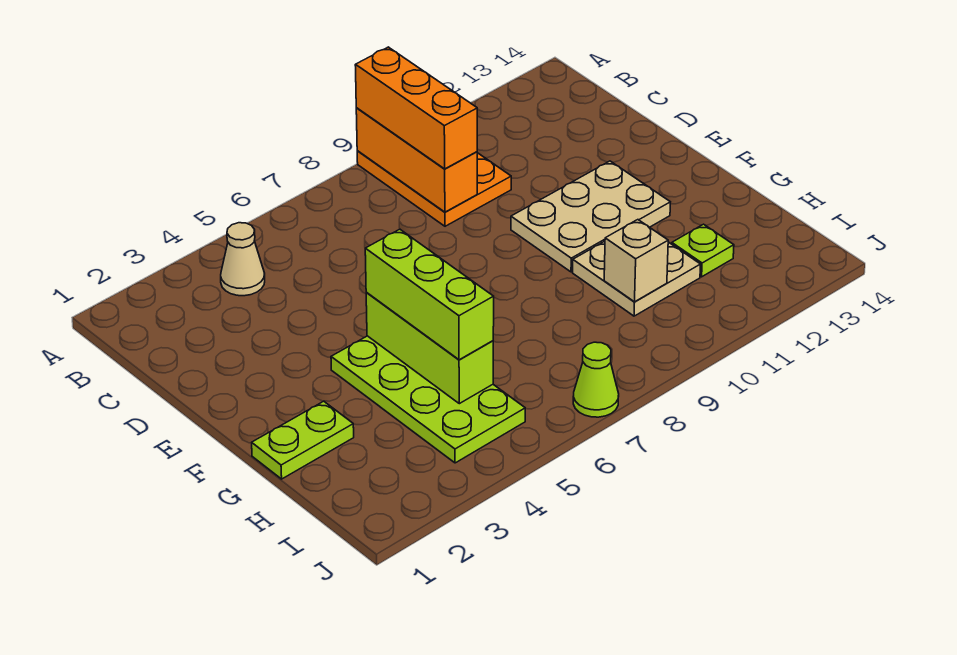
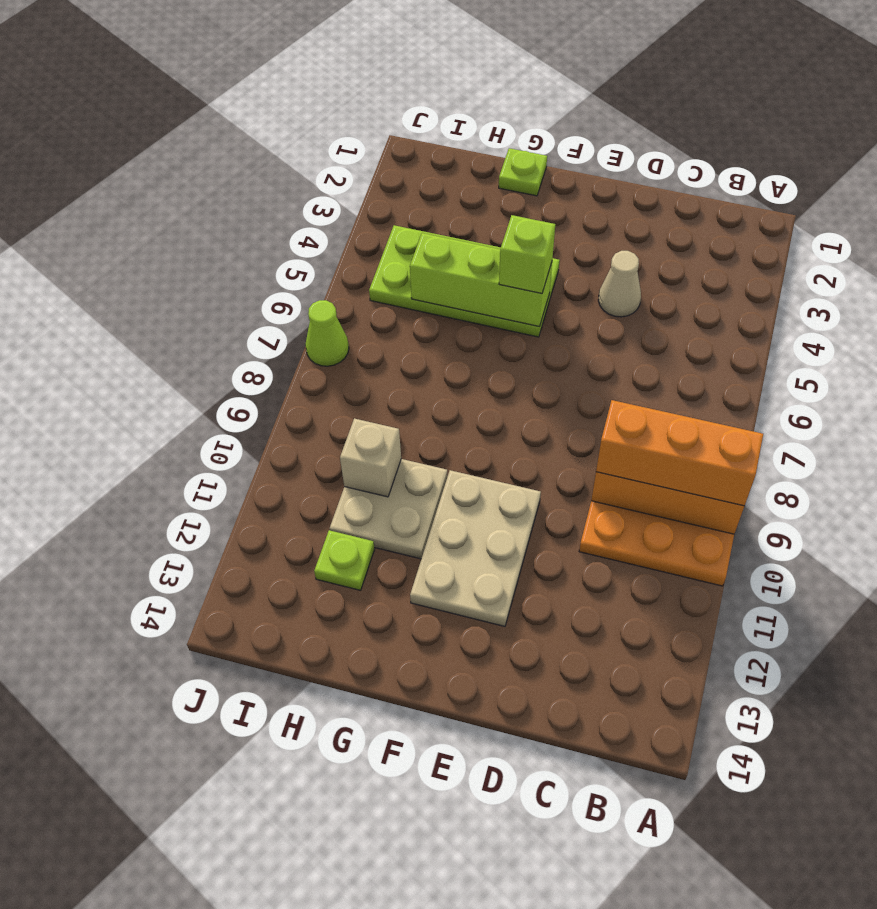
tan 1x1 cone [221,223,265,296] -> tan 1x1 cone moved to [598,251,641,317]
lime 1x3 brick [365,229,494,360] -> lime 1x1 brick [499,215,555,294]
lime 1x2 plate [252,401,354,479] -> lime 1x1 plate [499,148,547,196]

